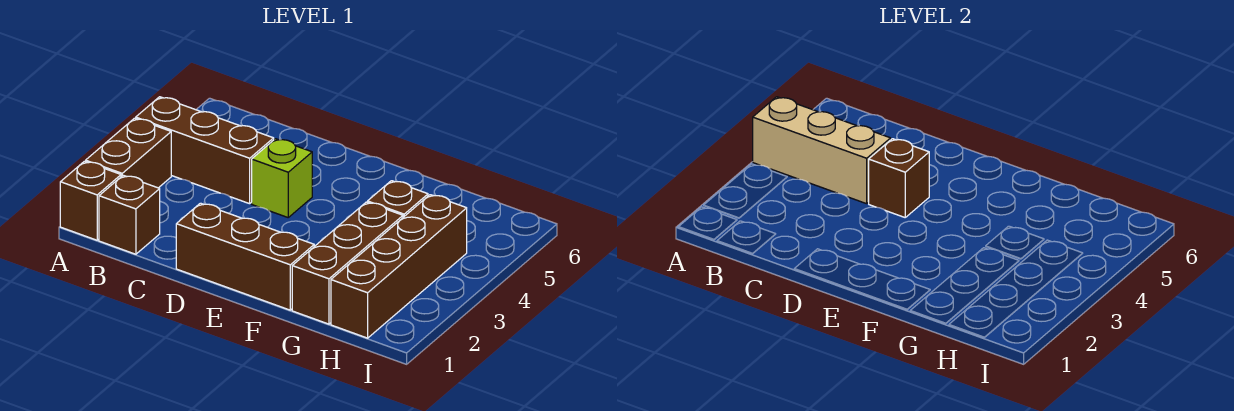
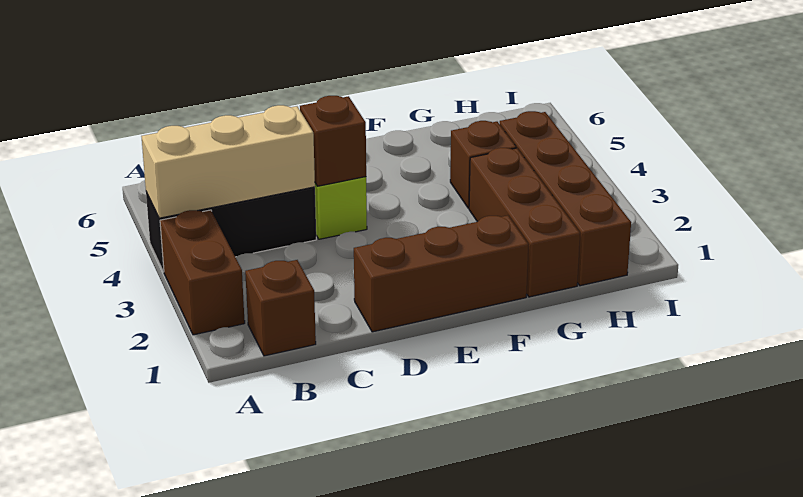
brown 1x1 brick [60,161,121,240] -> none
brown 1x3 brick [136,97,274,204] -> black 1x3 brick [146,187,316,272]

